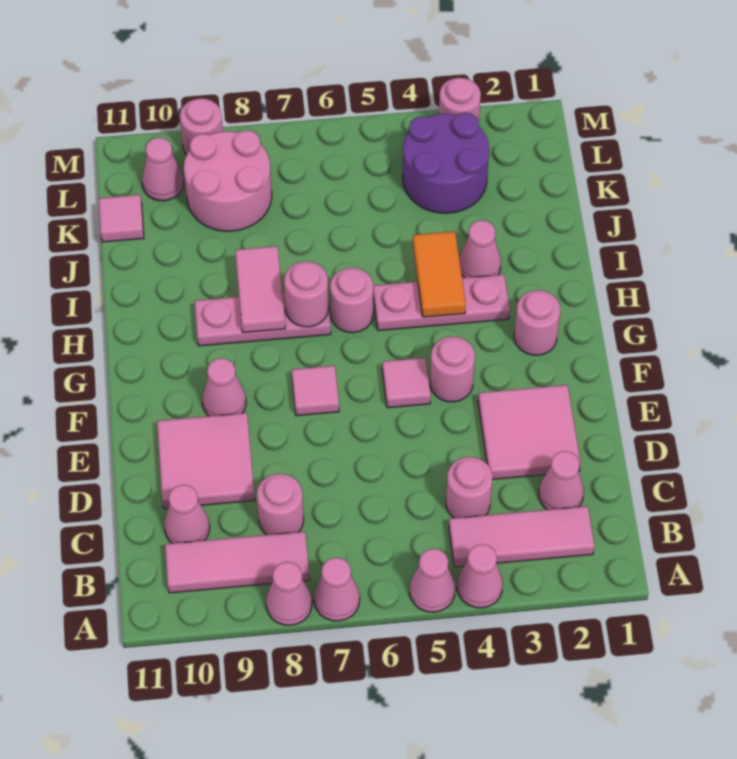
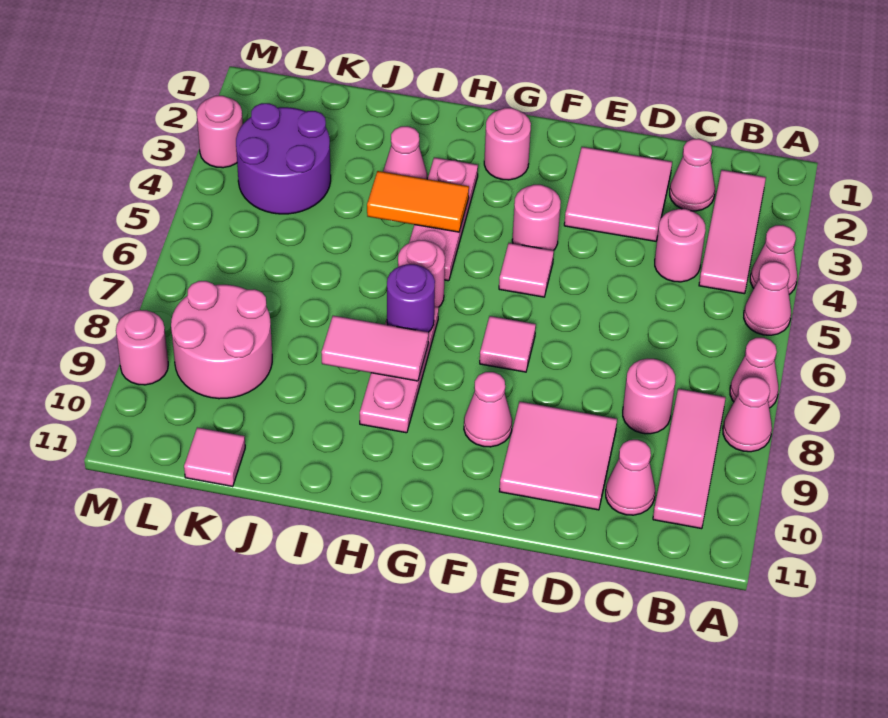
pink 1x1 round brick [284,261,329,327] -> purple 1x1 round brick [387,264,435,332]
pink 1x1 cone [142,137,184,201] -> none

